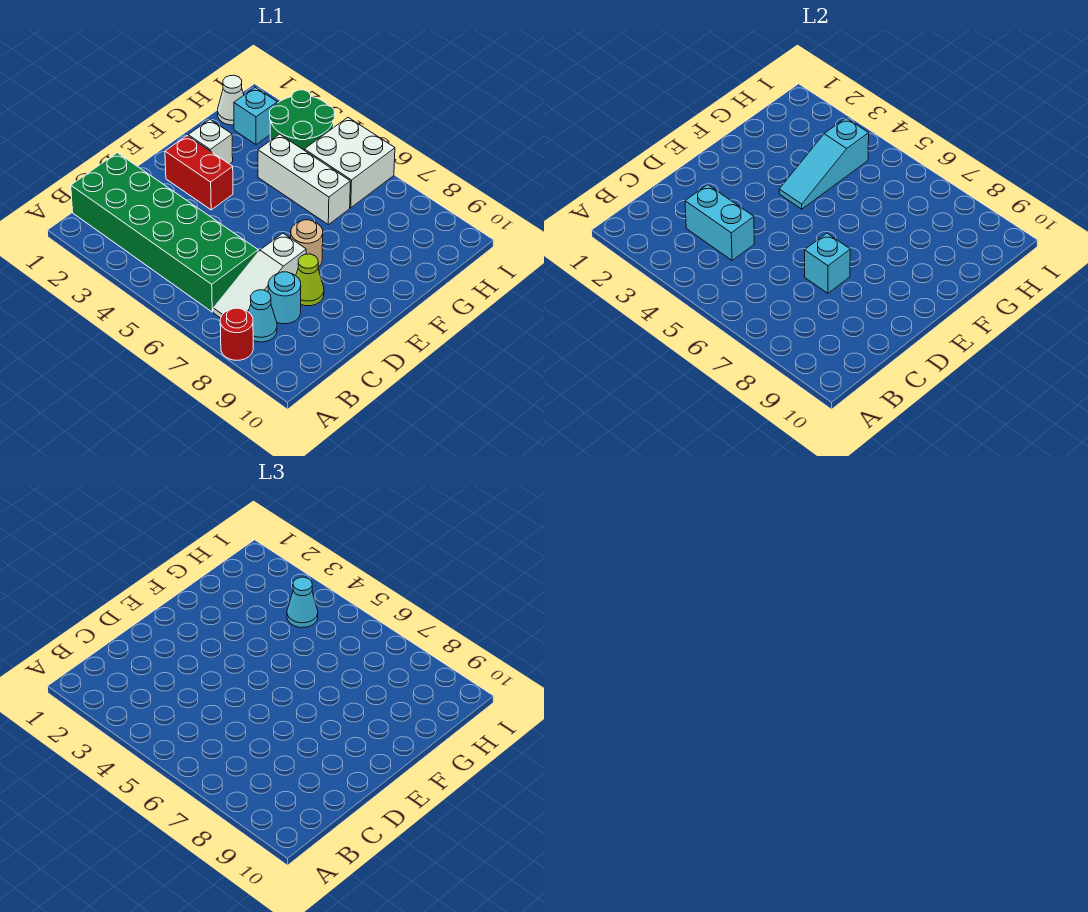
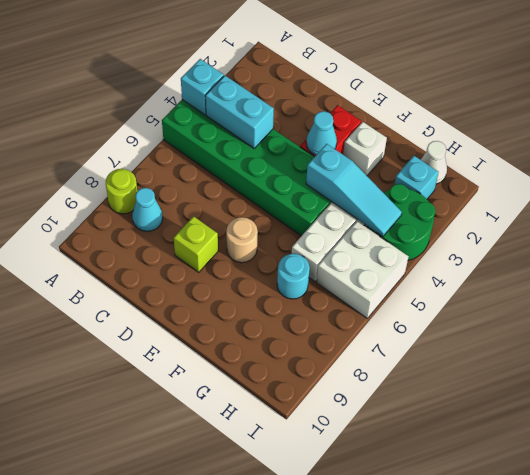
red 1x1 round brick [220,308,253,360] -> lime 1x1 round brick [106,169,137,214]
green 2x6 brick [71,153,258,312] -> green 2x6 brick turned to [162,100,331,236]
white 1x3 slope [213,233,306,318] -> none
cyan 1x2 brick [685,185,754,260] -> cyan 1x2 brick turned to [205,75,274,148]
cyan 1x1 round brick [268,272,301,324] -> cyan 1x1 round brick moved to [277,254,310,299]
cyan 1x1 brick [805,233,850,293] -> cyan 1x1 brick moved to [181,59,224,115]
lime 1x1 cone [296,254,324,306] -> lime 1x1 brick [174,216,218,272]
cyan 1x3 slope [779,118,869,209] -> cyan 1x3 slope turned to [306,144,402,237]
cyan 1x1 cone [287,577,318,628] -> cyan 1x1 cone moved to [306,111,337,155]

